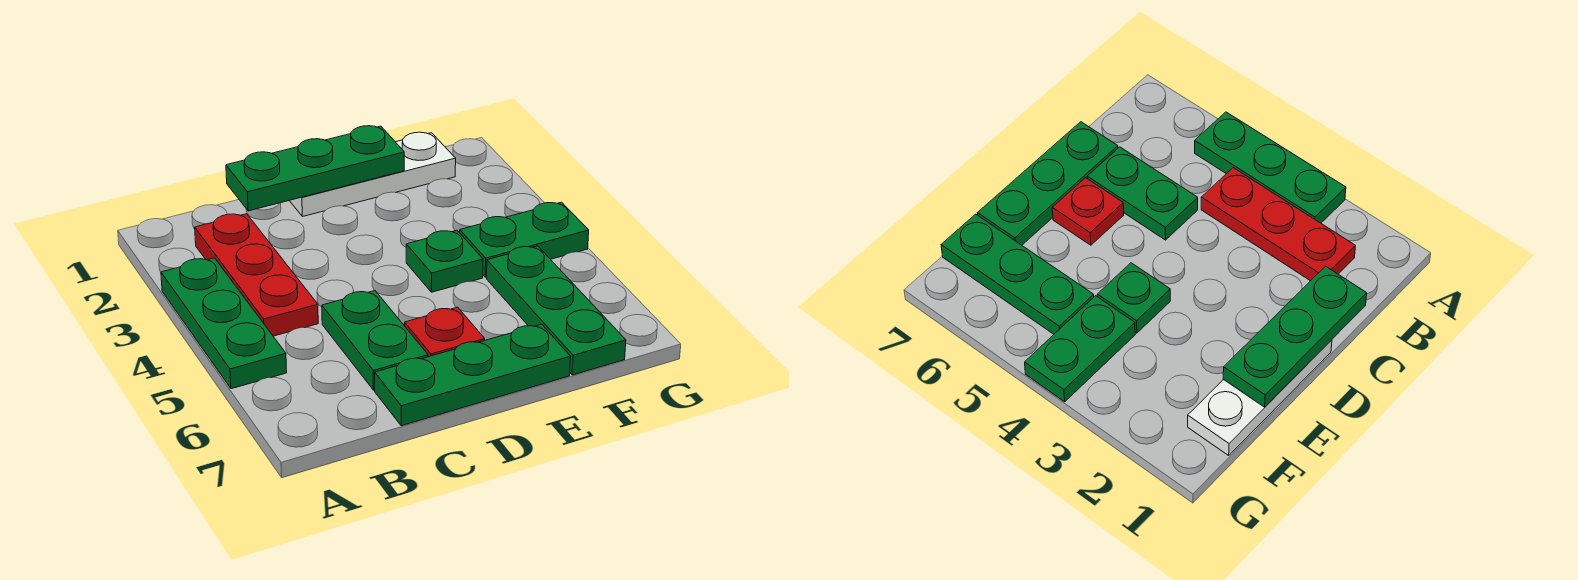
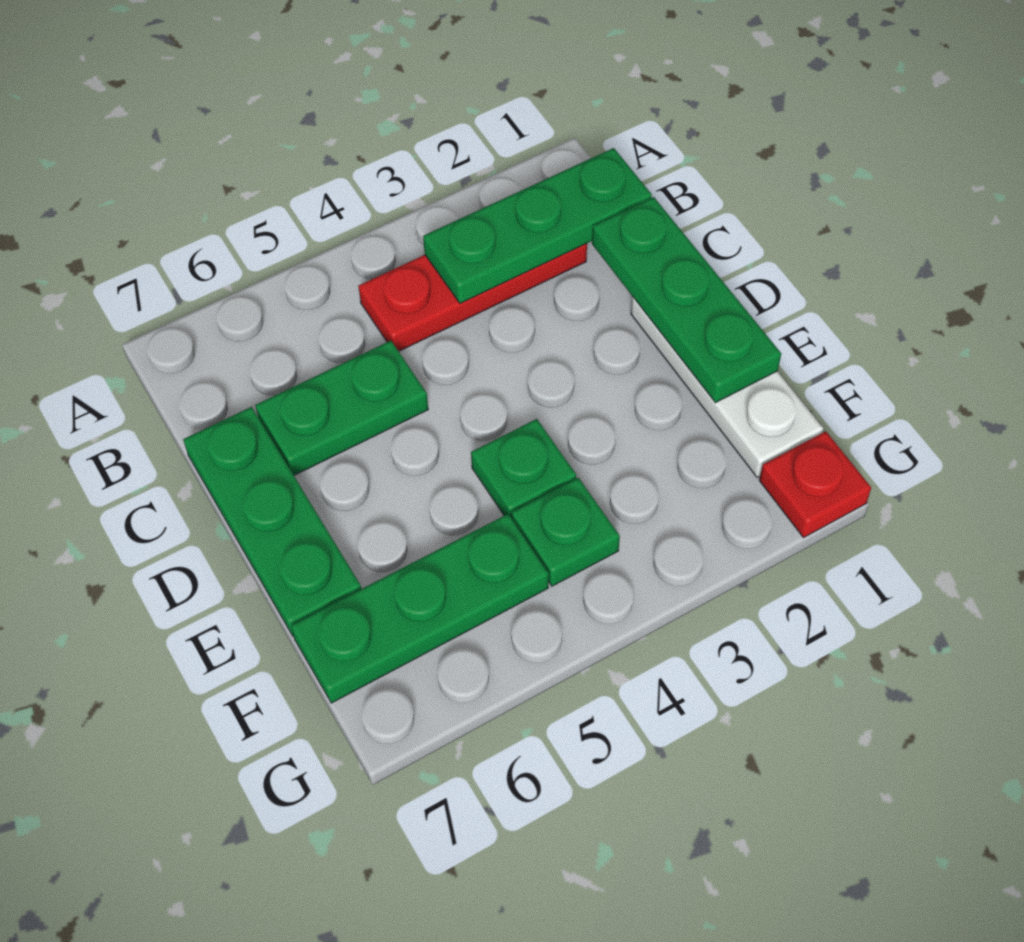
green 1x3 plate [161,258,287,389] -> green 1x3 plate moved to [423,148,652,303]
red 1x1 plate [405,307,485,357] -> red 1x1 plate moved to [759,431,871,538]
green 1x2 plate [460,202,589,277] -> green 1x1 plate [512,478,620,586]

